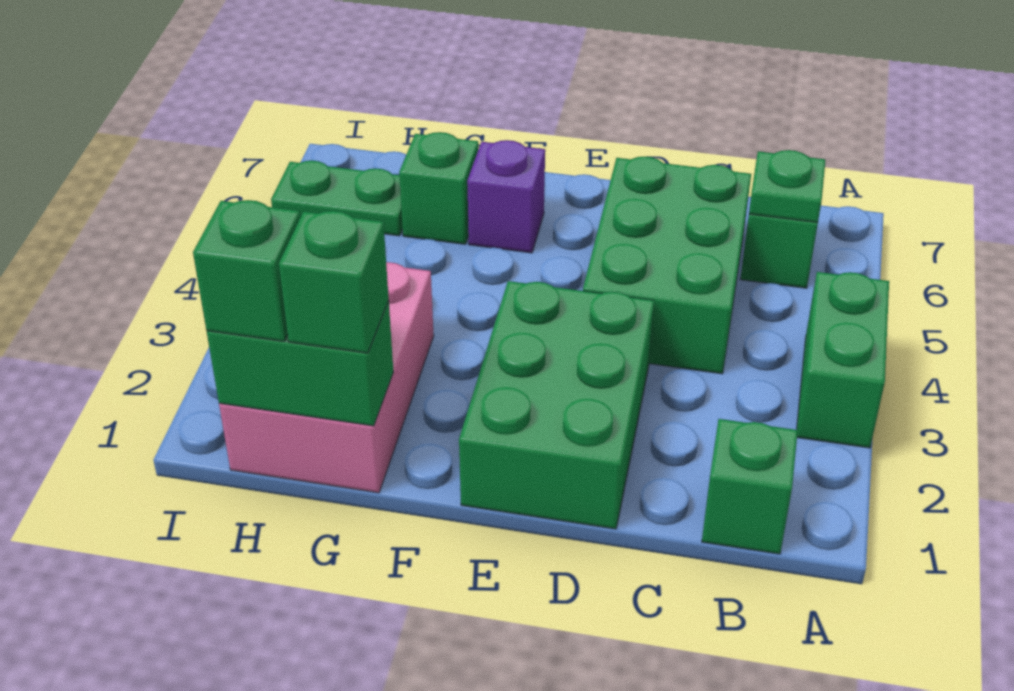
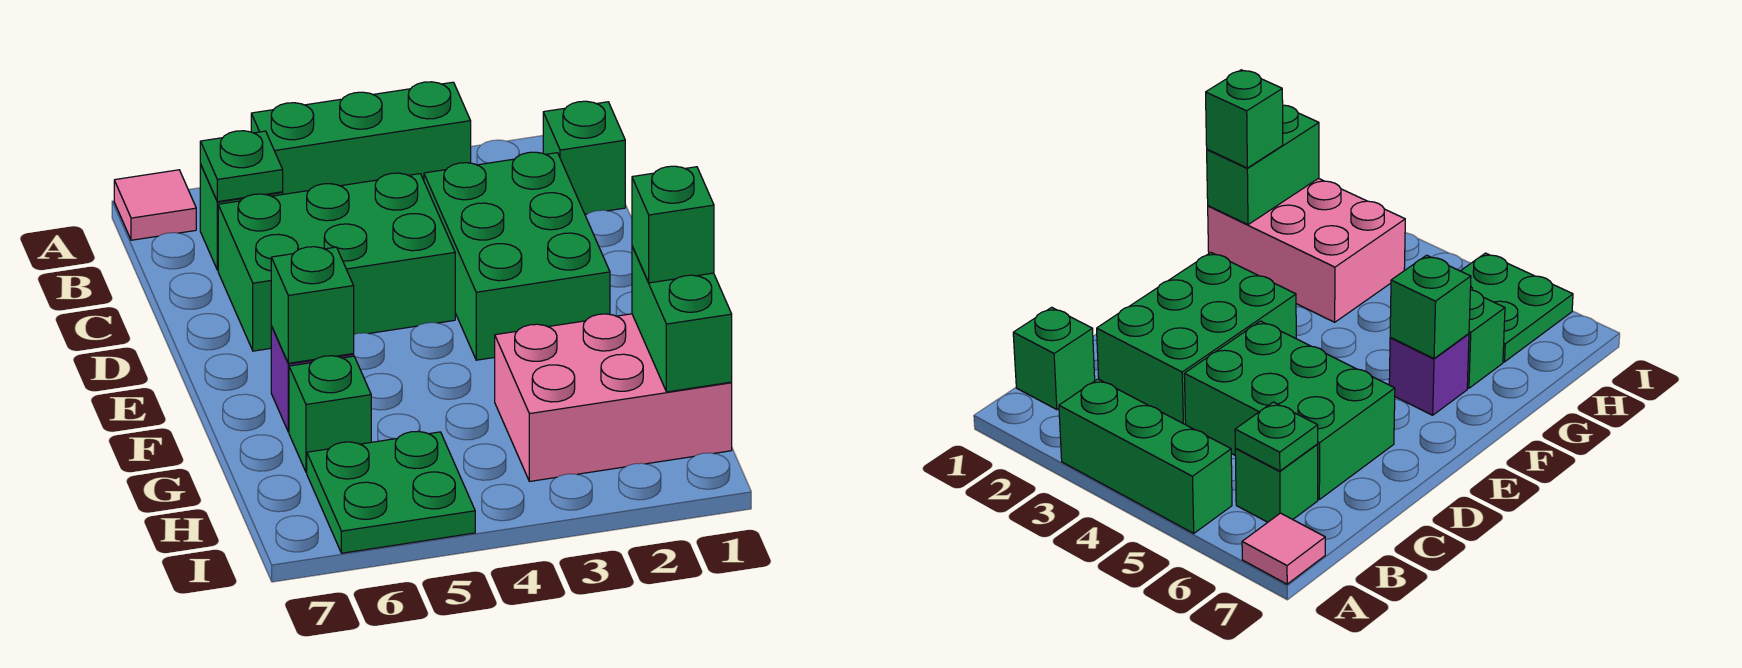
green 1x2 brick [797,272,889,448] -> green 1x3 brick [251,82,471,194]
none -> pink 1x1 tile [114,170,196,240]
green 2x3 brick [459,281,654,529] -> green 2x3 brick turned to [424,152,610,360]
green 1x1 brick [193,200,300,341] -> green 1x1 brick moved to [271,247,354,363]
green 1x2 plate [271,161,402,236] -> green 2x2 plate [307,431,475,553]

